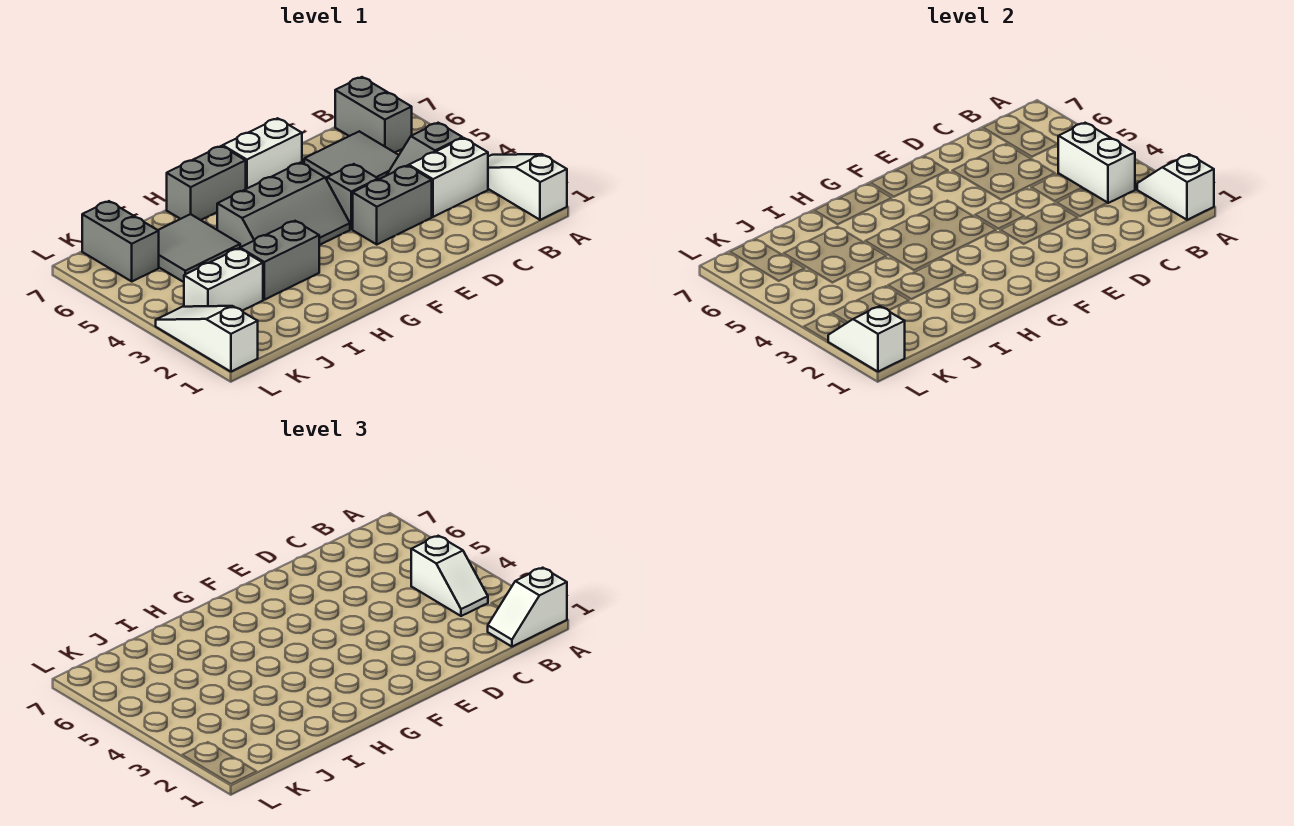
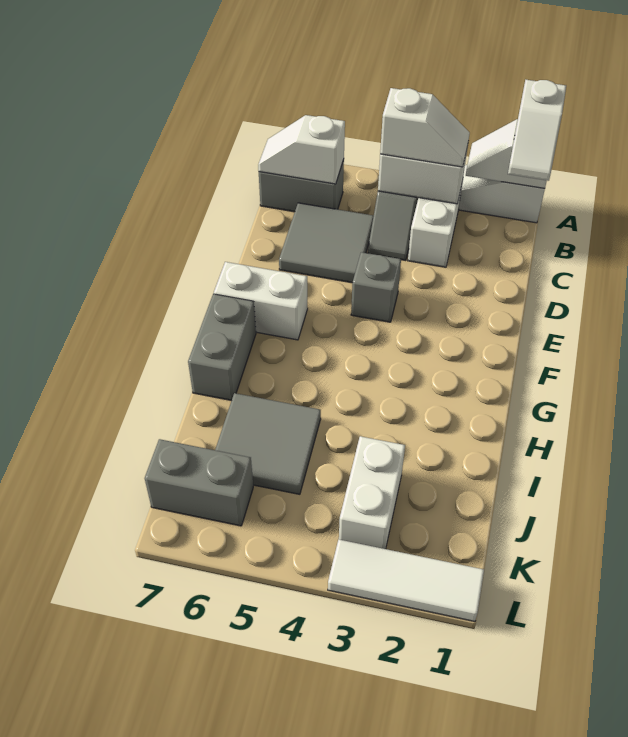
grey 1x2 brick [353,166,432,244] -> none
white 1x2 brick [223,118,302,189] -> white 1x2 brick turned to [214,262,308,340]
grey 2x3 slope [217,163,350,247] -> none
grey 1x2 brick [240,221,319,300] -> none
white 1x3 slope [156,306,258,372] -> white 1x3 tile [328,539,484,621]
white 1x2 slope [828,306,905,372] -> white 1x2 slope moved to [258,115,345,184]

